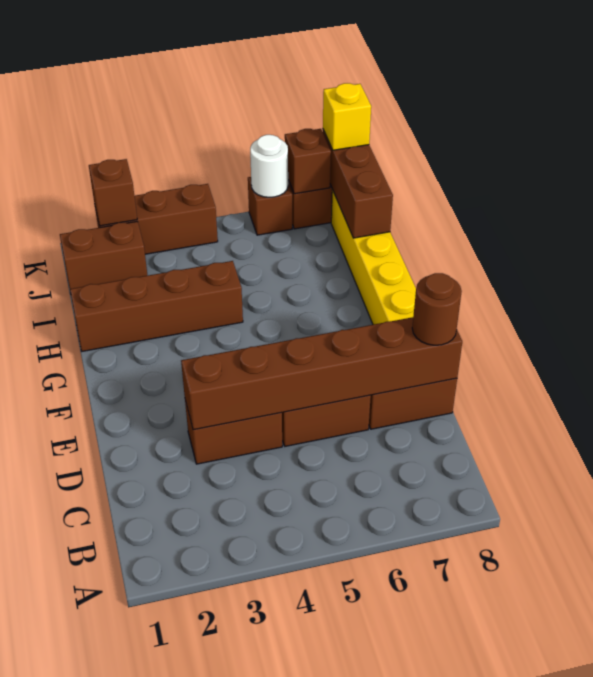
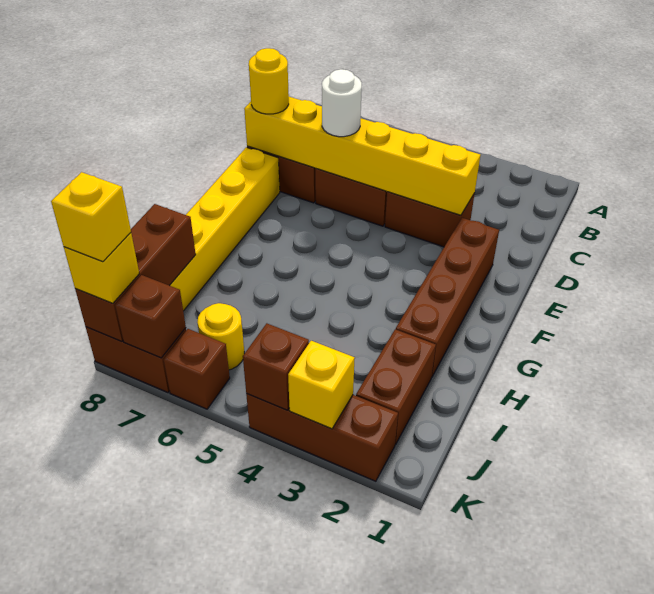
brown 1x6 brick [181,317,462,430] -> yellow 1x6 brick [244,97,480,215]
brown 1x1 round brick [412,273,462,345] -> yellow 1x1 round brick [249,48,289,114]
brown 1x4 brick [70,261,243,351] -> brown 1x4 brick turned to [396,218,499,376]
brown 1x2 brick [60,222,148,289] -> brown 1x2 brick turned to [356,329,436,444]
none -> yellow 1x1 round brick [197,303,244,370]
brown 1x1 brick [89,159,137,226] -> brown 1x1 brick moved to [243,323,309,410]
none -> yellow 1x1 brick [288,341,354,429]
white 1x1 round brick [250,135,288,197] -> white 1x1 round brick moved to [322,69,362,137]
none -> yellow 1x1 brick [51,172,131,262]

